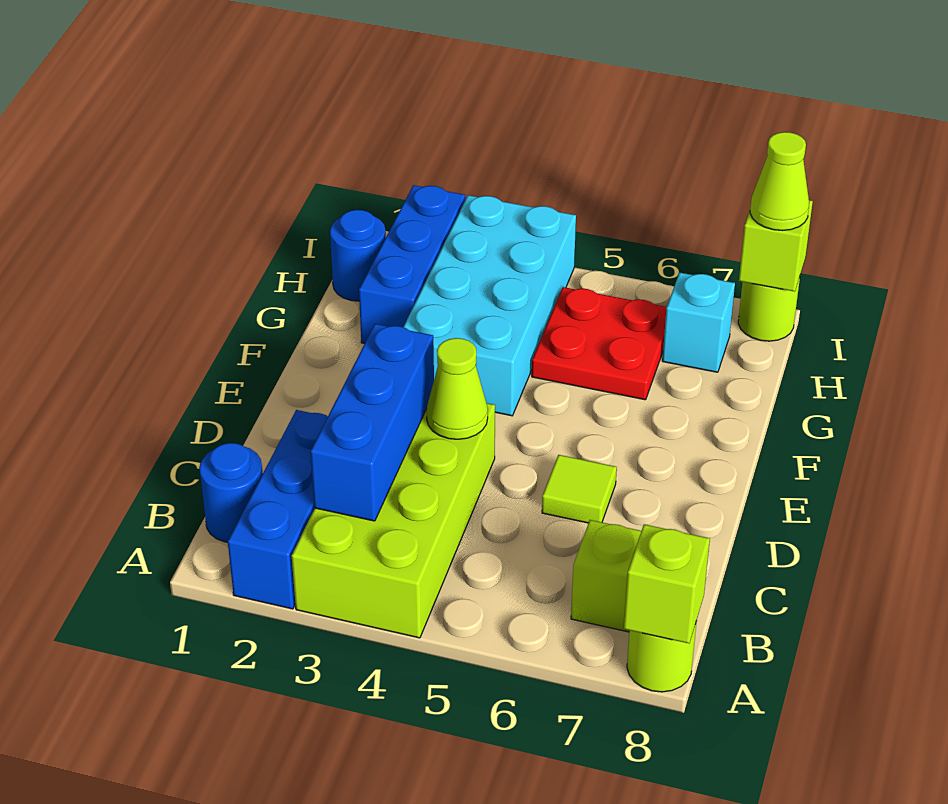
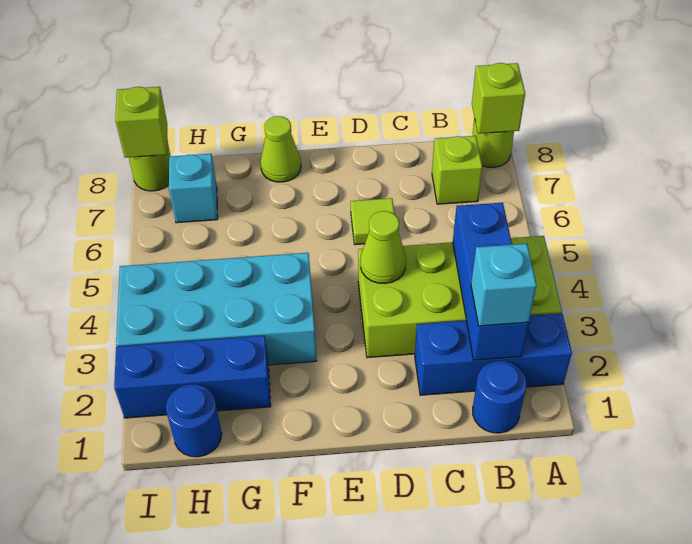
none -> cyan 1x1 brick [471,244,537,326]
blue 1x3 brick [311,324,434,521] -> blue 1x3 brick turned to [453,203,529,360]
red 2x2 plate [532,287,667,400] -> none
lime 1x1 cone [750,132,809,230] -> lime 1x1 cone moved to [260,116,301,182]

